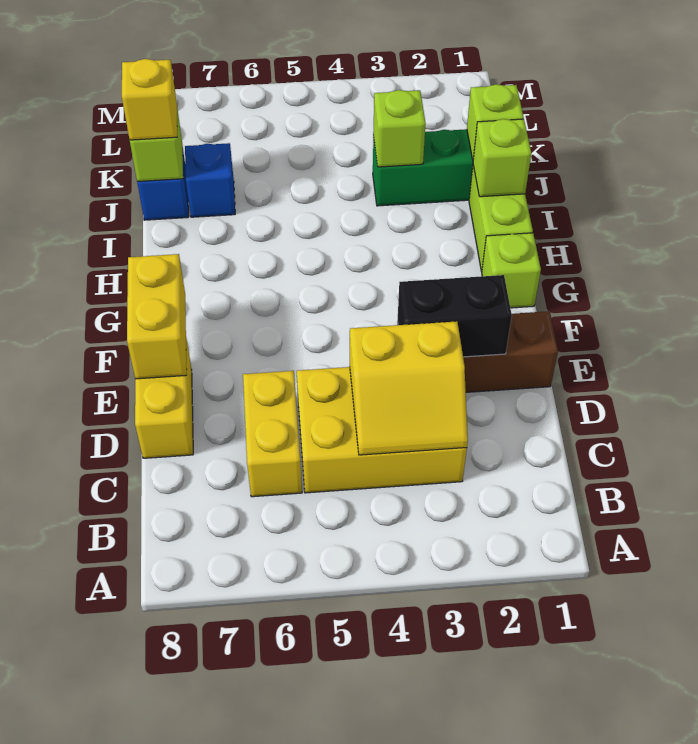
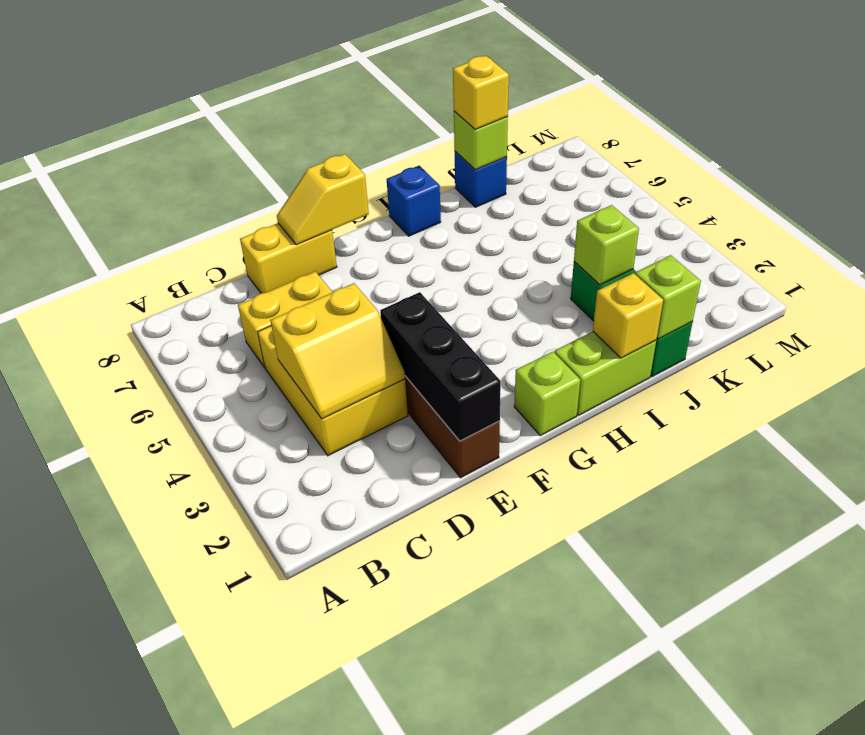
yellow 2x2 slope [350,321,468,455] -> yellow 2x2 slope turned to [270,283,405,419]
black 1x2 brick [398,275,512,357] -> black 1x3 brick [380,292,501,441]
yellow 1x2 brick [127,254,187,379] -> yellow 1x2 slope [277,154,369,245]
lime 1x1 brick [473,119,531,197] -> yellow 1x1 brick [593,273,663,358]
blue 1x1 brick [185,143,235,217] -> blue 1x1 brick moved to [387,166,441,236]

